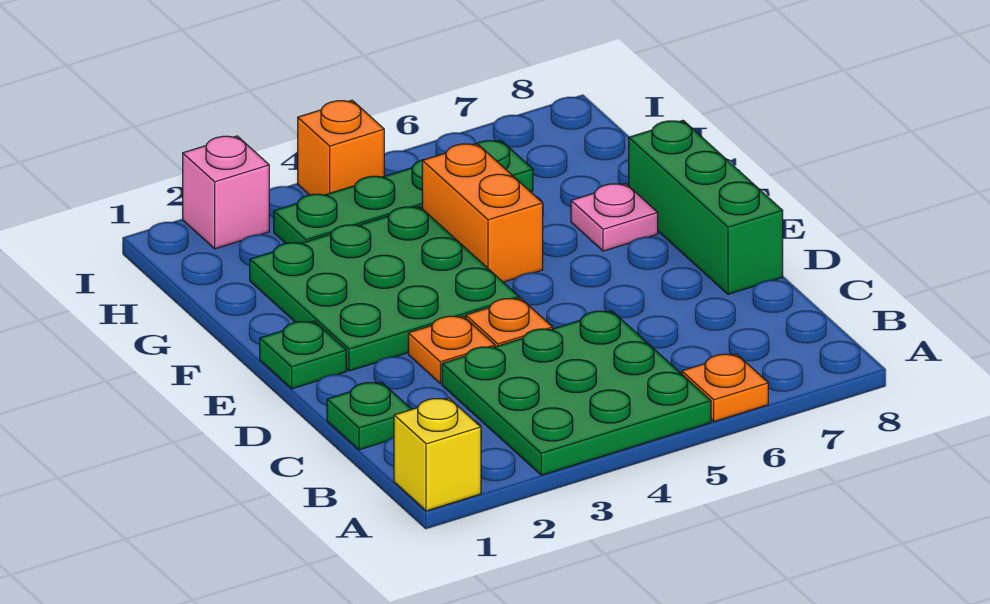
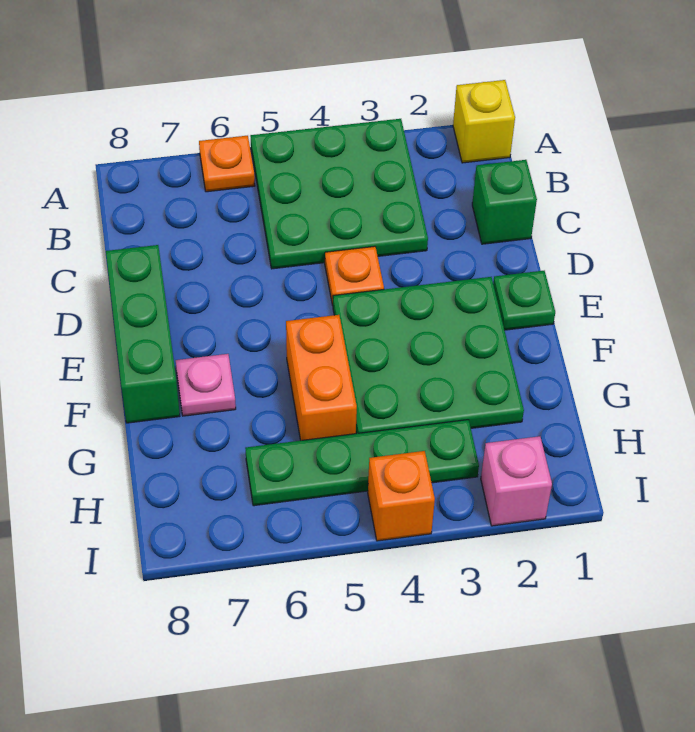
green 1x1 plate [327,382,411,450] -> green 1x1 brick [472,160,537,244]
orange 1x1 plate [408,316,495,384] -> none

